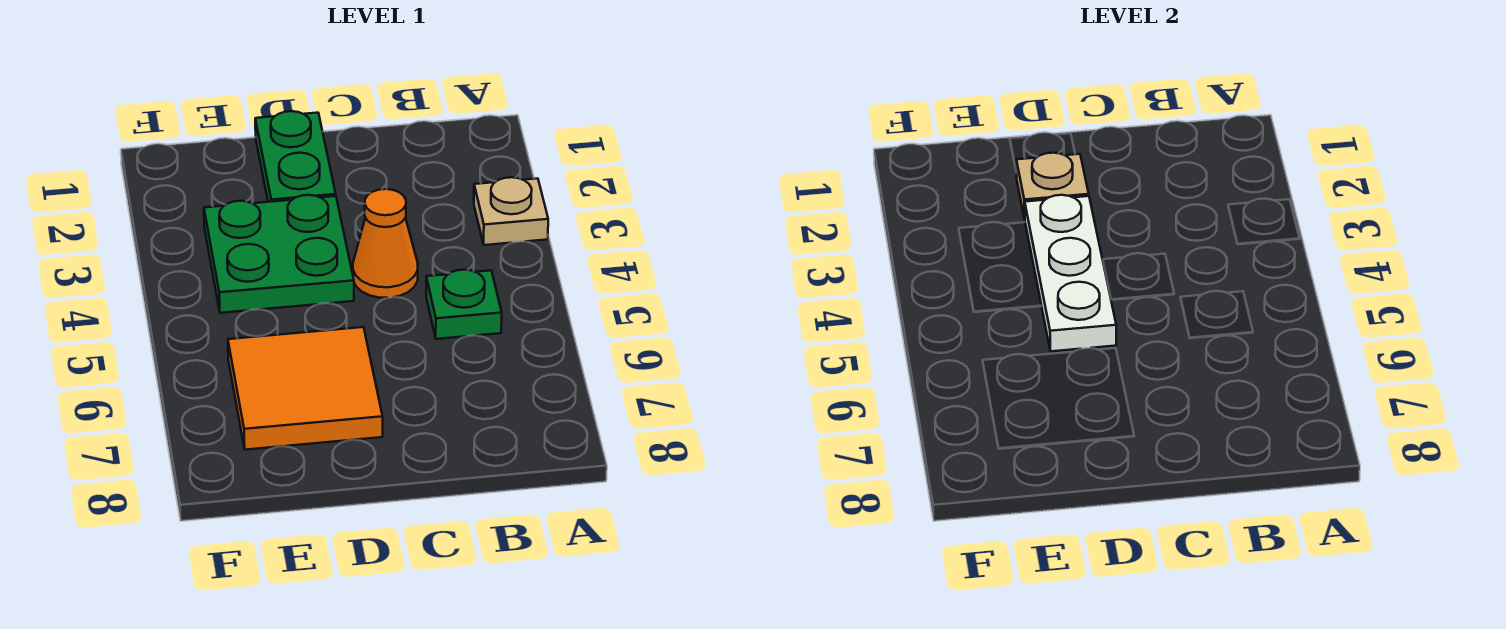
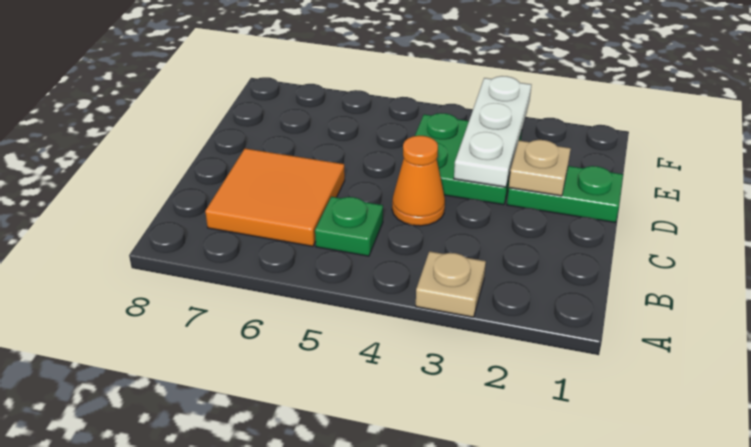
white 1x3 plate [1025,195,1116,351] -> white 1x3 plate turned to [454,76,531,187]
orange 2x2 tile [228,327,383,450] -> orange 2x2 tile moved to [205,148,345,246]

